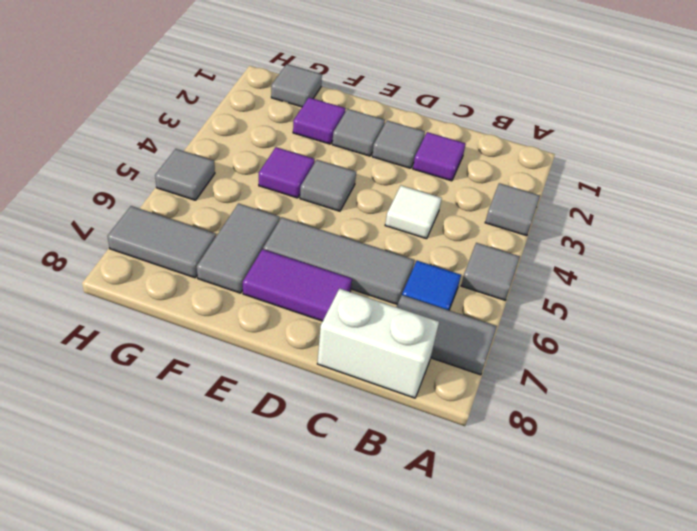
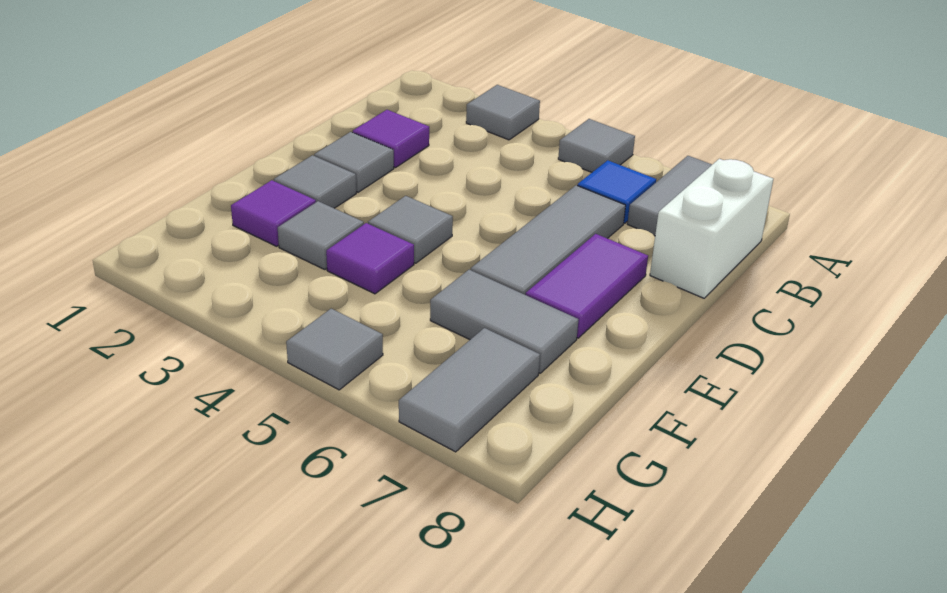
white 1x1 tile [385,185,442,239] -> none
grey 1x1 tile [271,64,322,107] -> grey 1x1 tile moved to [278,201,364,269]

